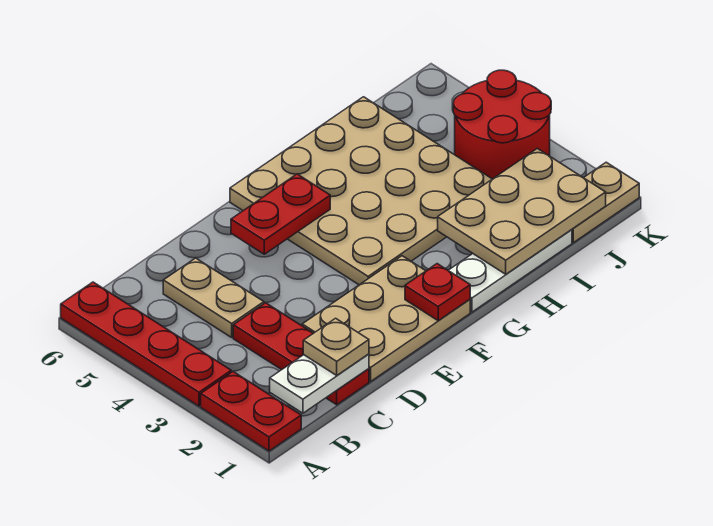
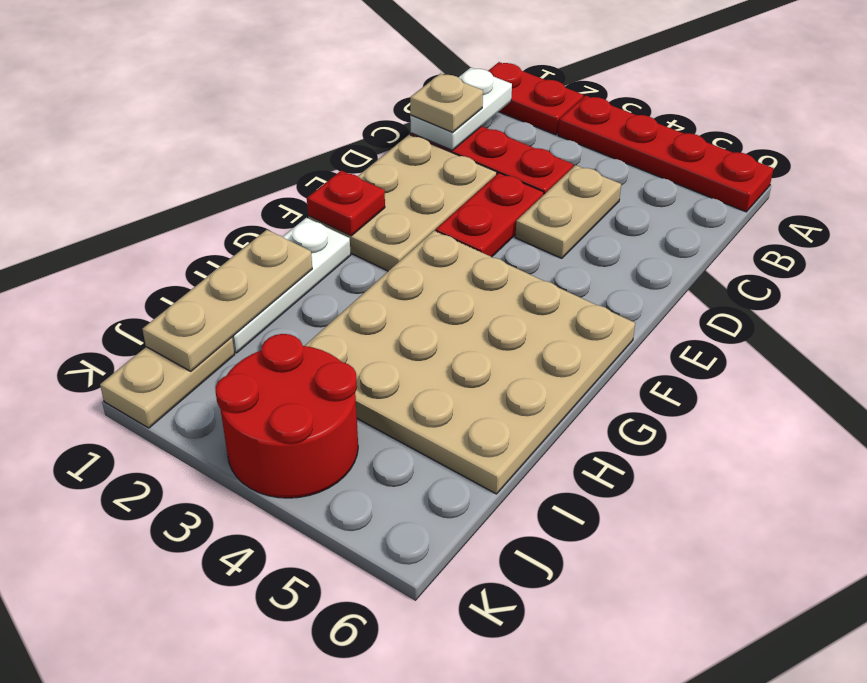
tan 1x2 plate [163,258,264,337] -> tan 1x2 plate turned to [515,165,621,258]
red 1x2 plate [231,174,330,254] -> red 1x2 plate moved to [436,173,544,257]
tan 2x3 plate [438,148,606,274] -> tan 1x3 plate [142,230,312,371]

